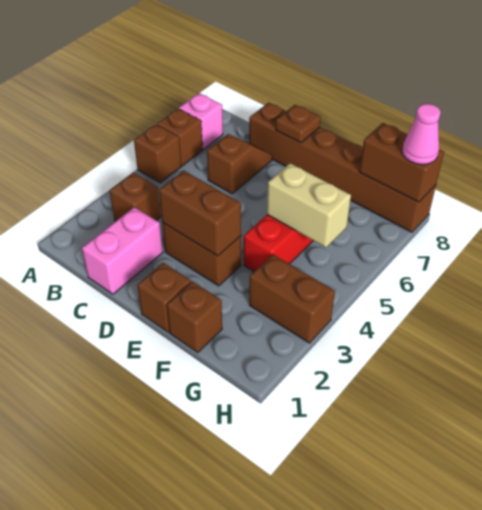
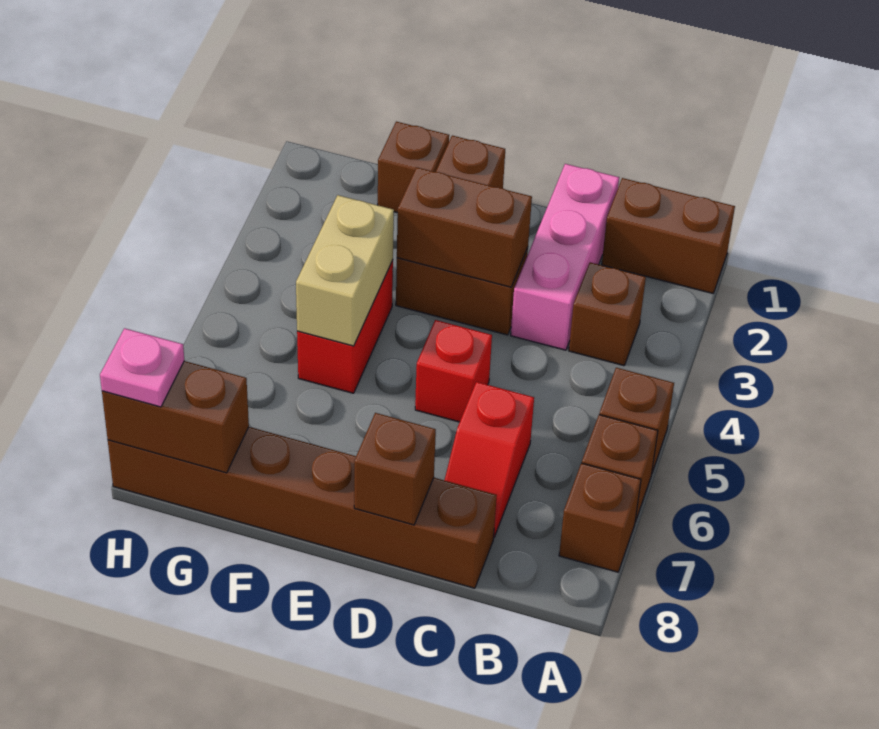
pink 1x1 brick [179,93,223,149] -> brown 1x1 brick [559,463,641,572]
pink 1x2 brick [82,207,163,294] -> pink 1x3 brick [511,164,619,350]
brown 1x2 slope [207,134,272,194] -> red 1x2 slope [444,382,534,537]
none -> red 1x1 brick [415,320,492,422]
brown 1x1 plate [276,105,321,143] -> brown 1x1 brick [354,413,436,525]
tan 1x2 brick [267,163,351,247] -> tan 1x2 brick turned to [296,195,394,346]
brown 1x2 brick [249,254,335,343] -> brown 1x2 brick moved to [602,178,735,293]
pink 1x1 cone [402,104,441,165] -> pink 1x1 plate [100,328,184,407]

